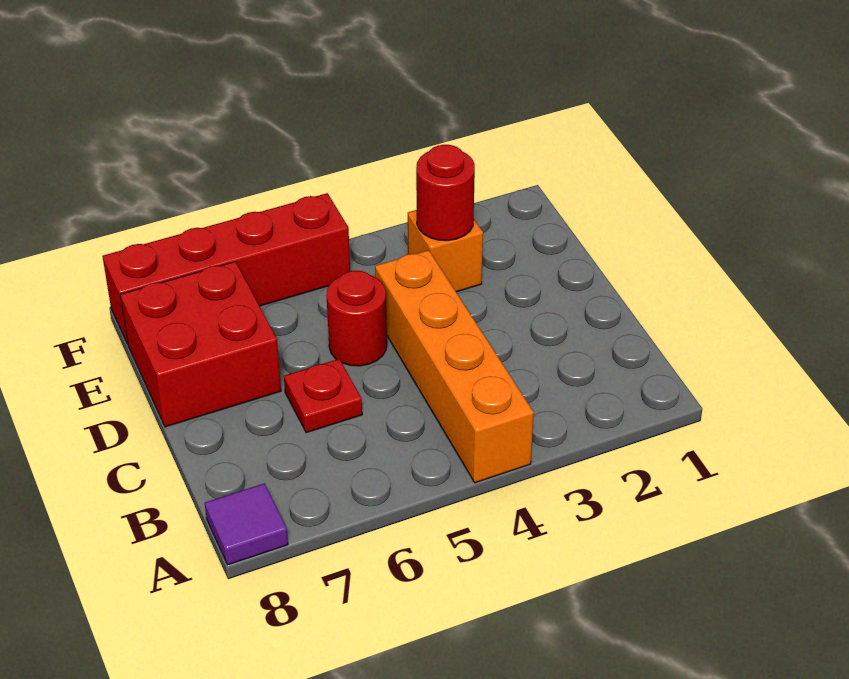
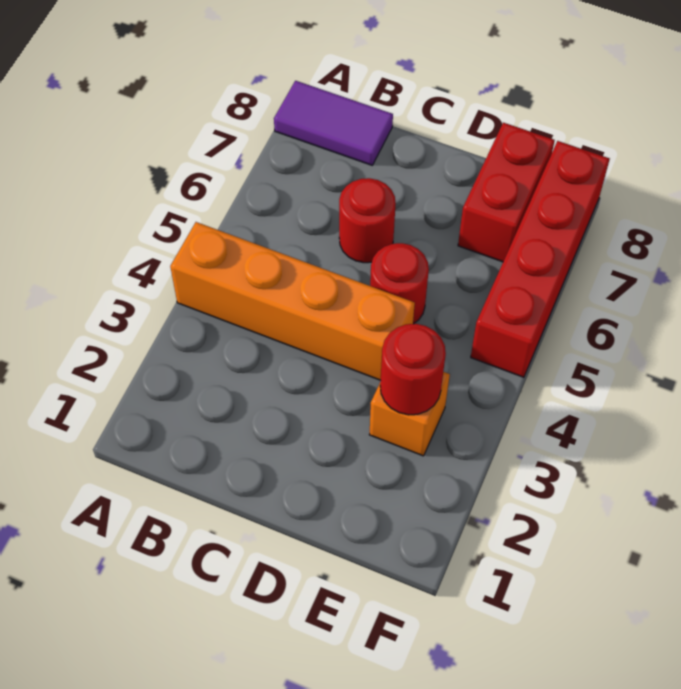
purple 1x1 tile [205,483,288,565] -> purple 1x2 tile [274,81,393,165]
red 1x1 plate [284,359,362,433] -> red 1x1 round brick [339,178,396,263]
red 2x2 brick [120,262,281,427] -> red 1x2 brick [458,123,555,262]

